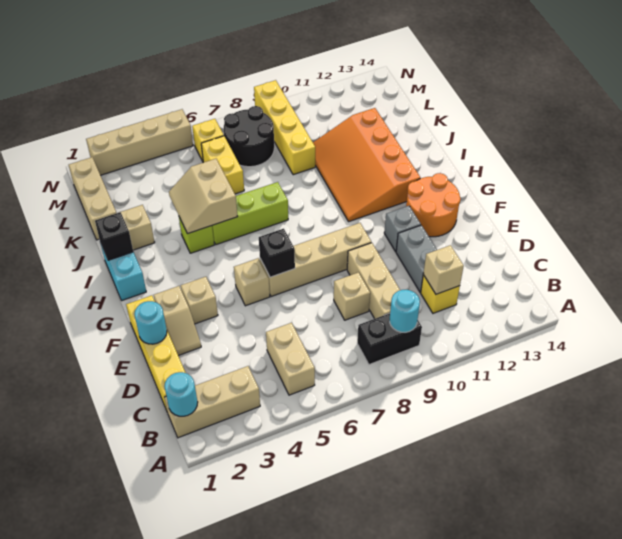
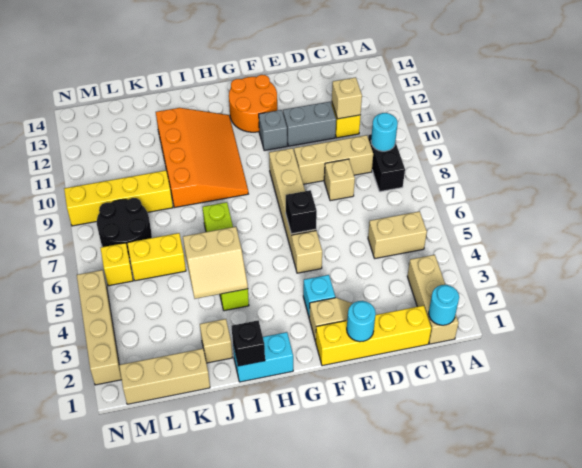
tan 1x1 brick [181,277,218,324] -> cyan 1x1 brick [303,275,335,316]
orange 3x4 slope [313,108,420,221] -> orange 3x4 slope turned to [156,108,248,208]

